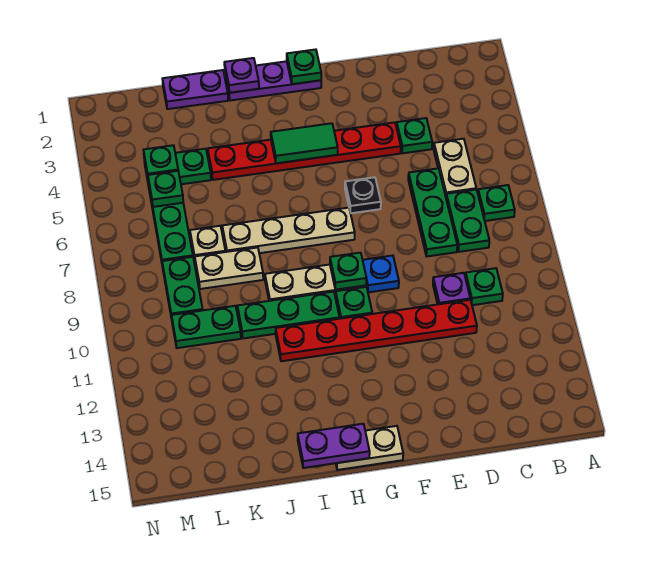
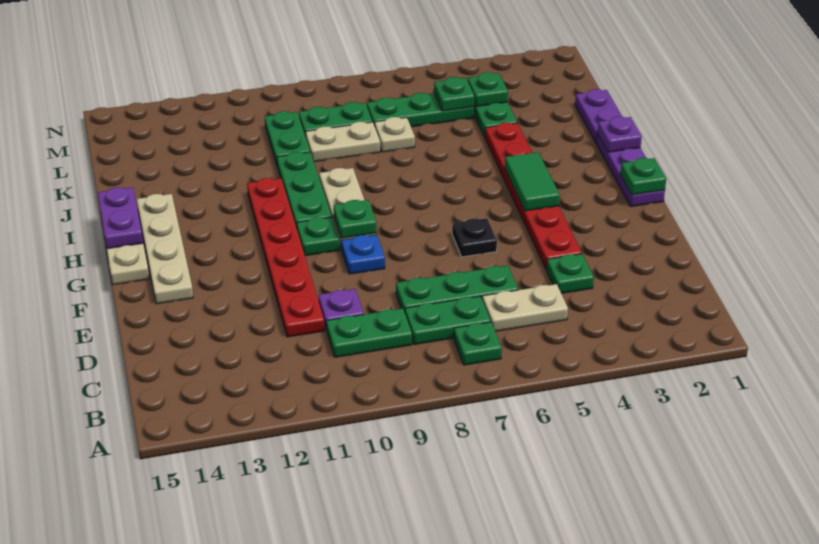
green 1x1 plate [465,268,503,305] -> green 1x2 plate [326,308,412,357]
tan 1x4 plate [222,208,355,253] -> tan 1x4 plate moved to [137,194,193,304]
tan 1x2 plate [195,247,263,289] -> tan 1x2 plate turned to [306,122,380,162]

